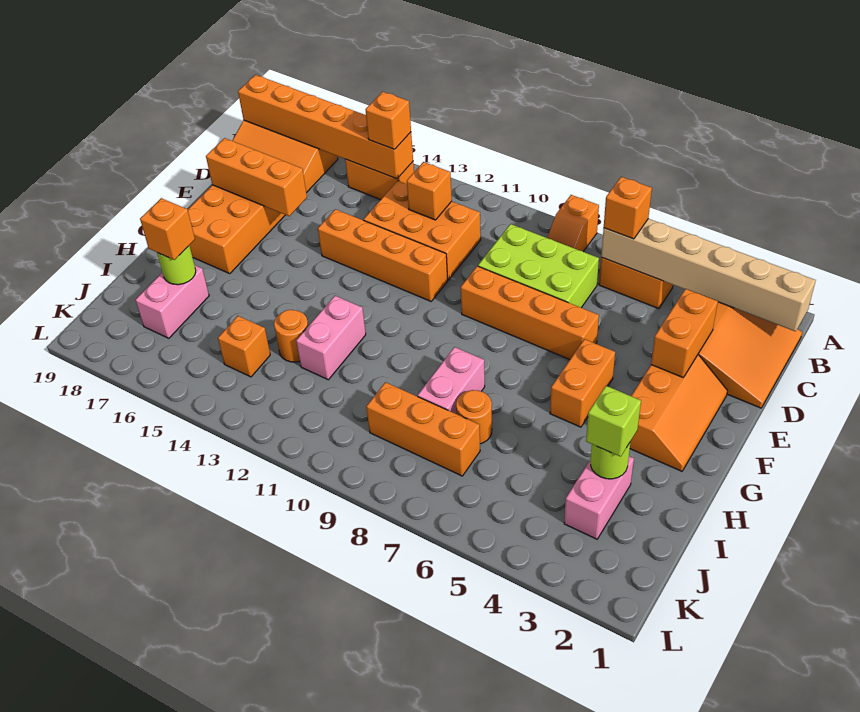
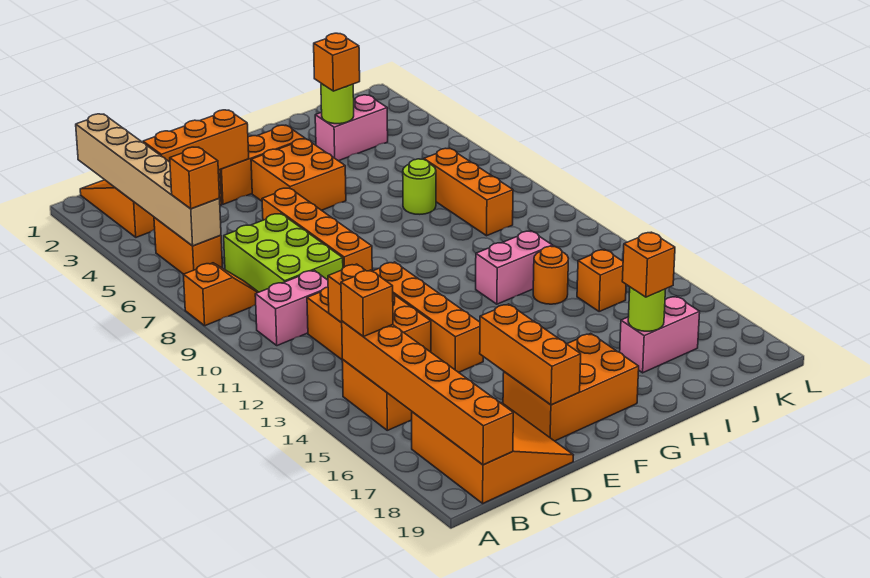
orange 1x2 brick [651,289,718,377] -> orange 1x3 brick [143,110,249,170]
orange 1x2 brick [550,339,615,427] -> orange 2x2 brick [251,139,346,210]
pink 1x2 brick [418,347,485,414] -> pink 1x2 brick moved to [255,270,328,346]
lime 1x1 brick [586,386,641,457] -> orange 1x1 brick [314,33,360,91]
orange 1x1 round brick [456,390,492,444] -> lime 1x1 round brick [403,159,436,214]

